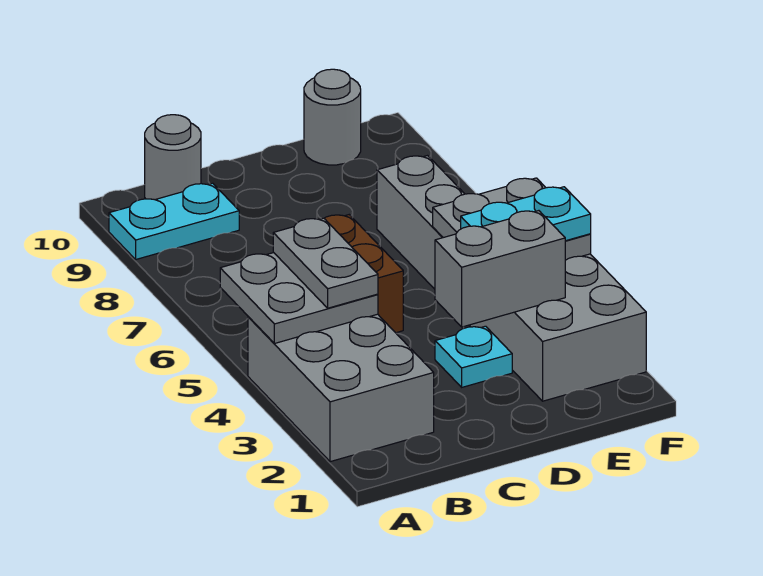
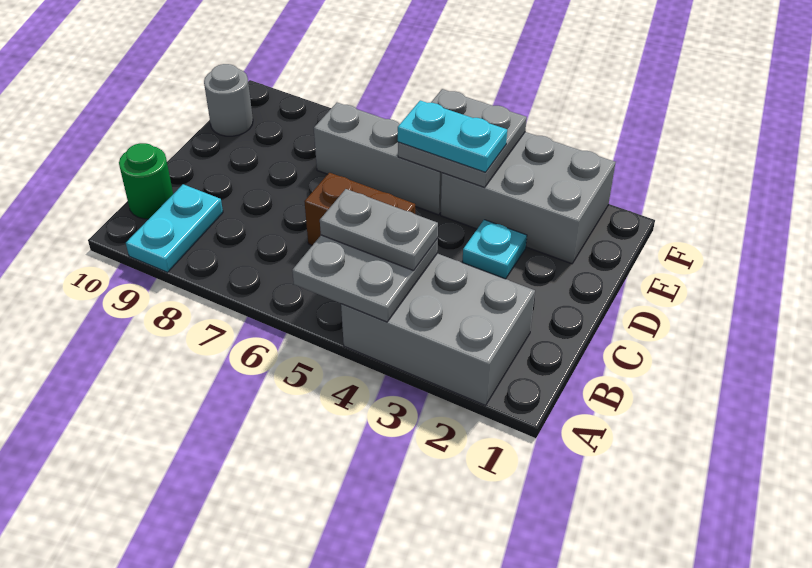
grey 1x1 round brick [145,115,201,200] -> green 1x1 round brick [119,143,173,219]
grey 1x2 brick [435,211,565,327] -> none
cyan 1x2 plate [461,187,591,241] -> cyan 1x2 plate turned to [398,100,507,172]

